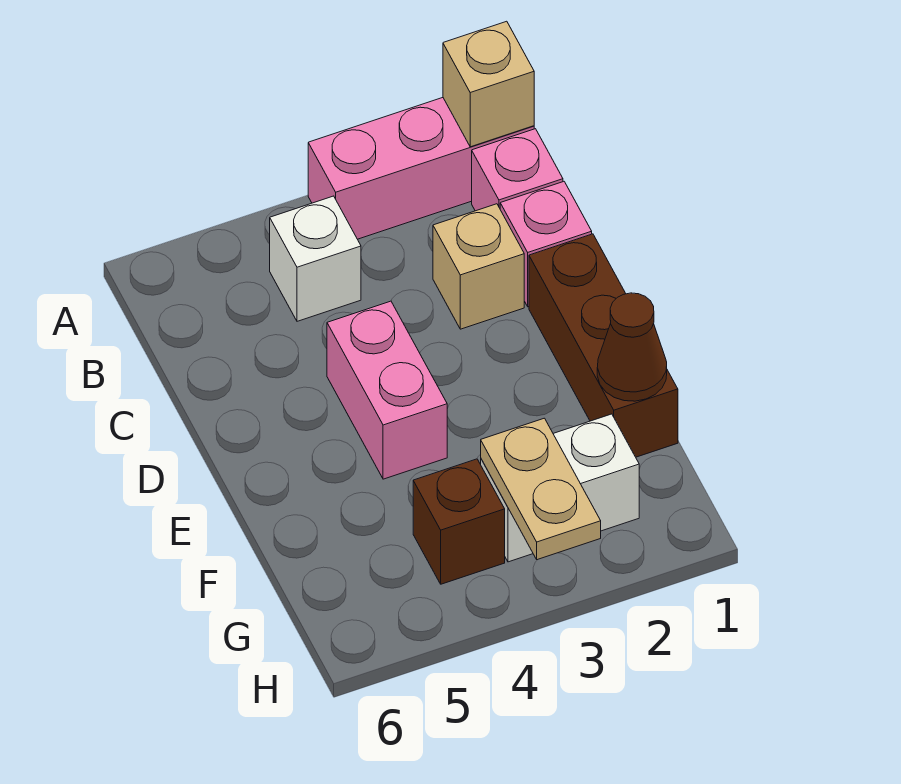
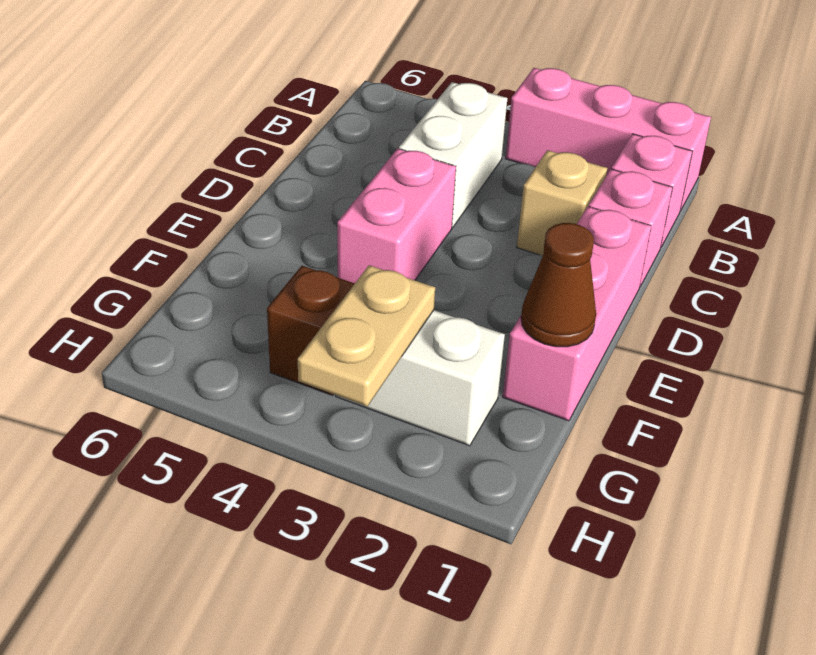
tan 1x1 brick [443,21,534,147] -> none
white 1x1 brick [270,196,361,321] -> white 1x2 brick [399,82,507,227]
brown 1x3 brick [529,234,678,457] -> pink 1x3 brick [503,206,651,421]

